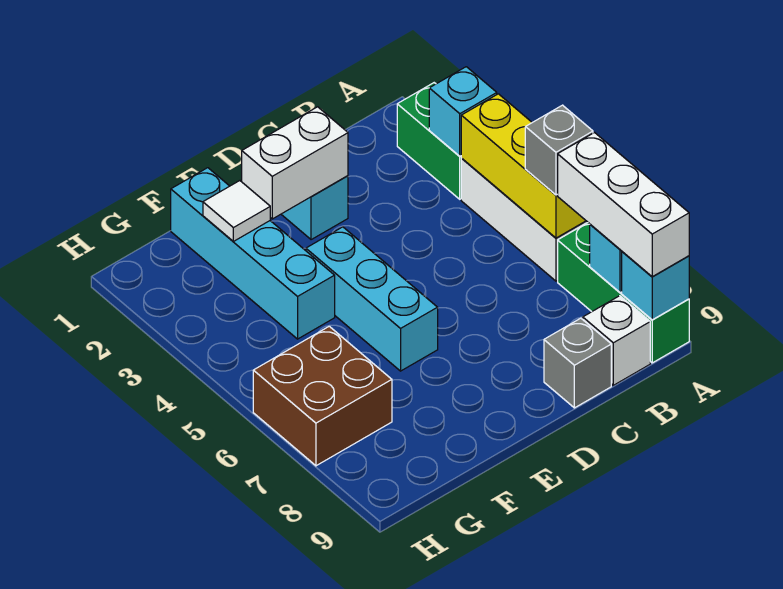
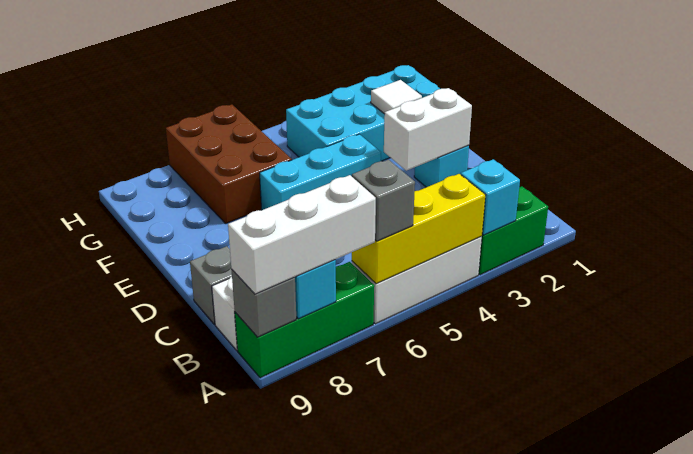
cyan 1x1 brick [622,252,689,320] -> grey 1x1 brick [231,269,296,337]
white 1x2 brick [242,107,348,219] -> white 1x2 brick turned to [384,88,472,171]
cyan 1x4 brick [171,168,335,339] -> cyan 2x4 brick [286,65,440,161]
brown 2x2 brick [253,326,392,466] -> brown 2x3 brick [166,105,292,224]

